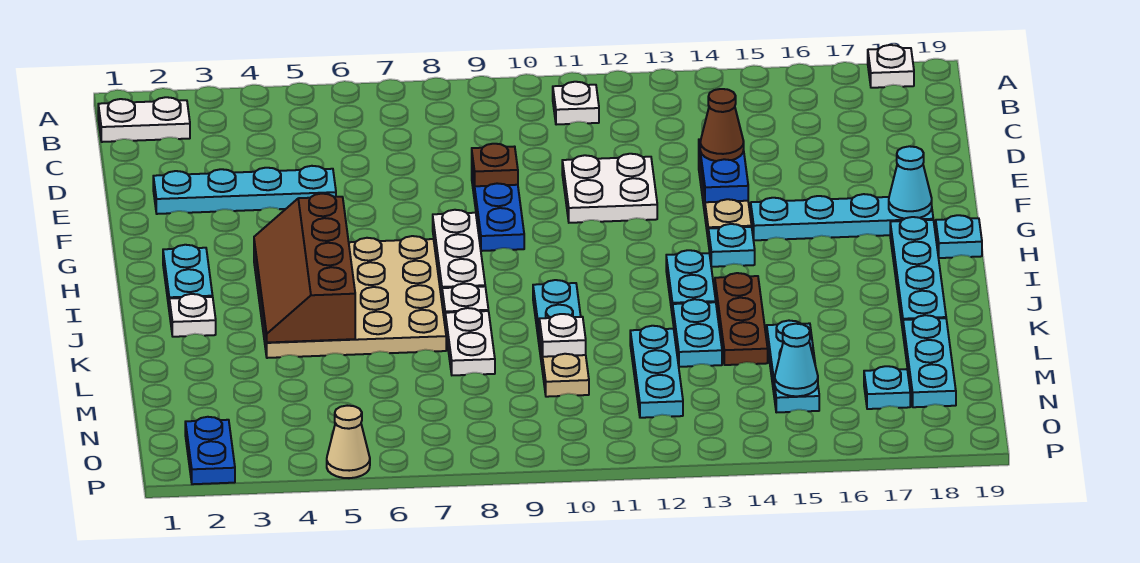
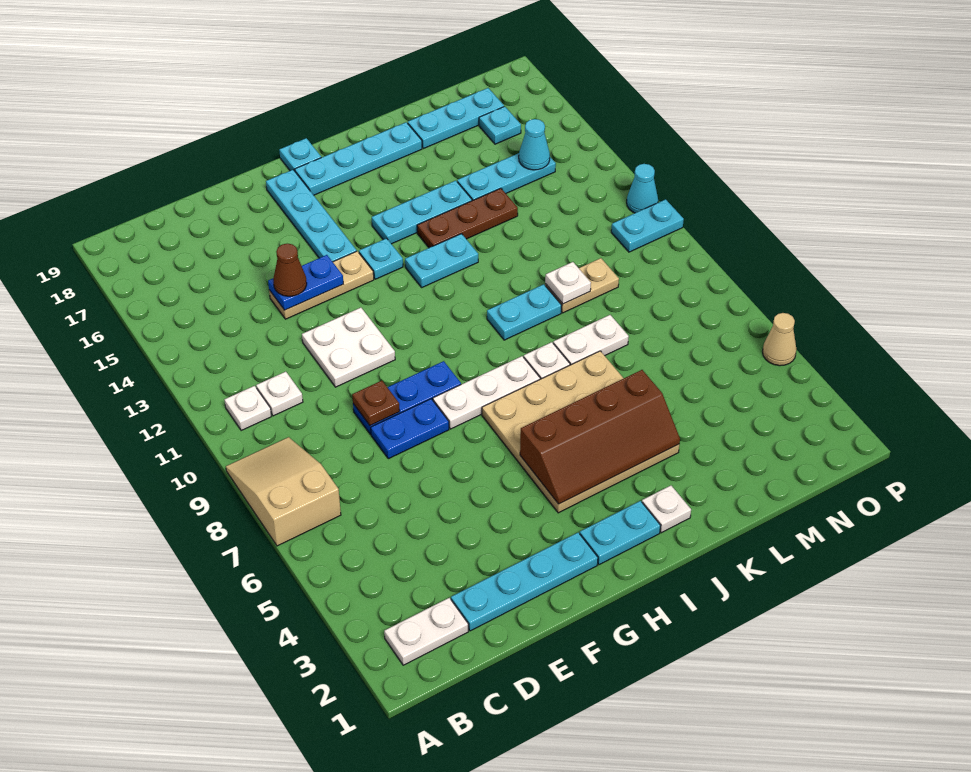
none -> tan 2x3 slope [226,437,341,546]
white 1x1 plate [868,45,914,88] -> white 1x1 plate moved to [256,372,303,416]
white 1x2 plate [98,97,190,142] -> white 1x2 plate turned to [384,598,468,665]
cyan 1x4 plate [153,166,336,214] -> cyan 1x4 plate turned to [451,533,598,631]
cyan 1x1 cone [889,146,932,219] -> cyan 1x1 cone moved to [627,164,658,213]
cyan 1x2 plate [673,299,722,367] -> cyan 1x2 plate moved to [611,199,684,252]
cyan 1x3 plate [630,326,683,418] -> cyan 1x3 plate moved to [372,181,472,244]
blue 1x2 plate [185,417,235,484] -> blue 1x2 plate moved to [371,399,449,459]

